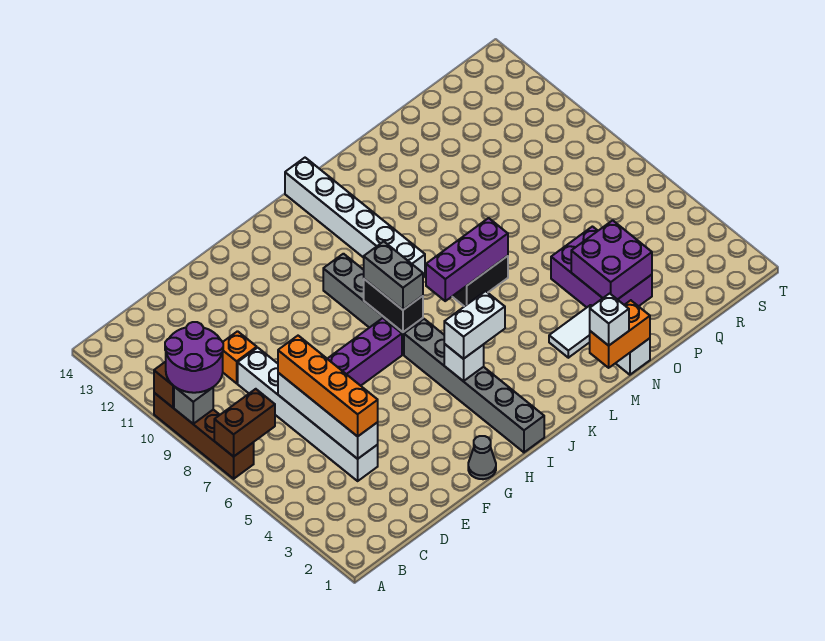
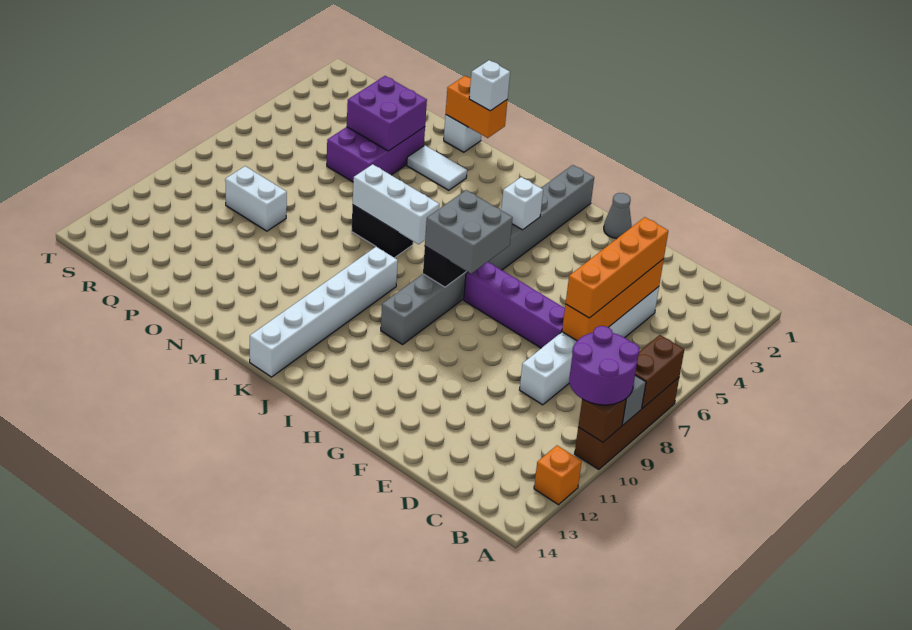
brown 1x2 brick [214,389,275,457] -> brown 1x2 brick turned to [635,335,684,409]
white 1x4 brick [278,373,378,459] -> orange 1x4 brick [562,259,664,341]
orange 1x1 brick [223,331,257,383] -> orange 1x1 brick moved to [534,445,582,505]
white 1x2 brick [444,291,505,359] -> white 1x2 brick moved to [225,166,287,231]
grey 1x2 brick [364,242,423,310] -> grey 2x2 brick [425,190,513,274]
purple 1x3 brick [426,218,508,301] -> white 1x3 brick [353,164,439,244]

